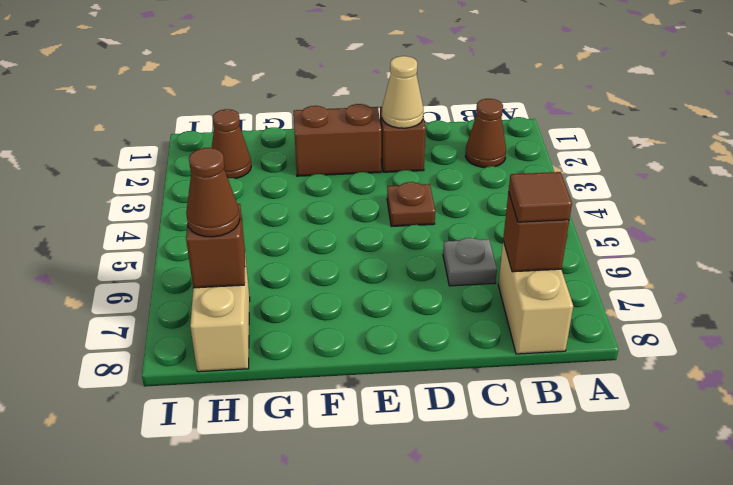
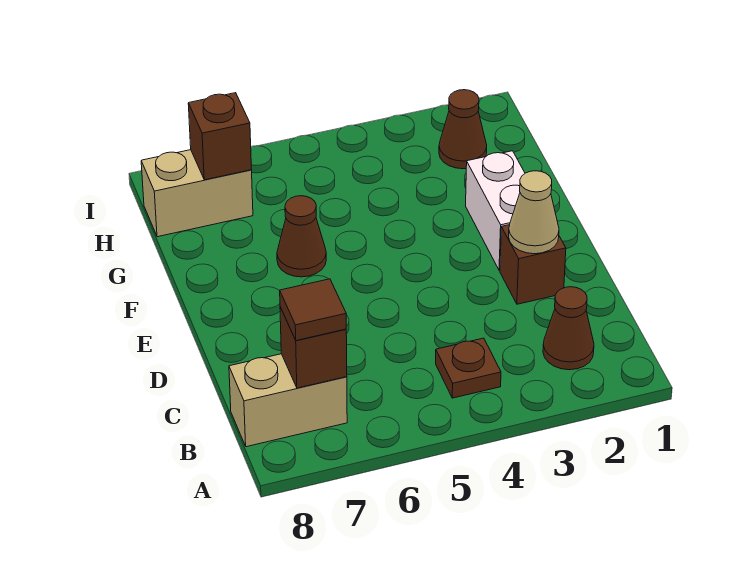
grey 1x1 plate [443,238,497,286] -> none
brown 1x1 plate [387,182,435,226] -> brown 1x1 plate moved to [436,338,501,398]
brown 1x2 brick [294,104,381,176] -> white 1x2 brick [466,151,525,270]
brown 1x1 cone [186,148,240,237] -> brown 1x1 cone moved to [277,196,326,277]

